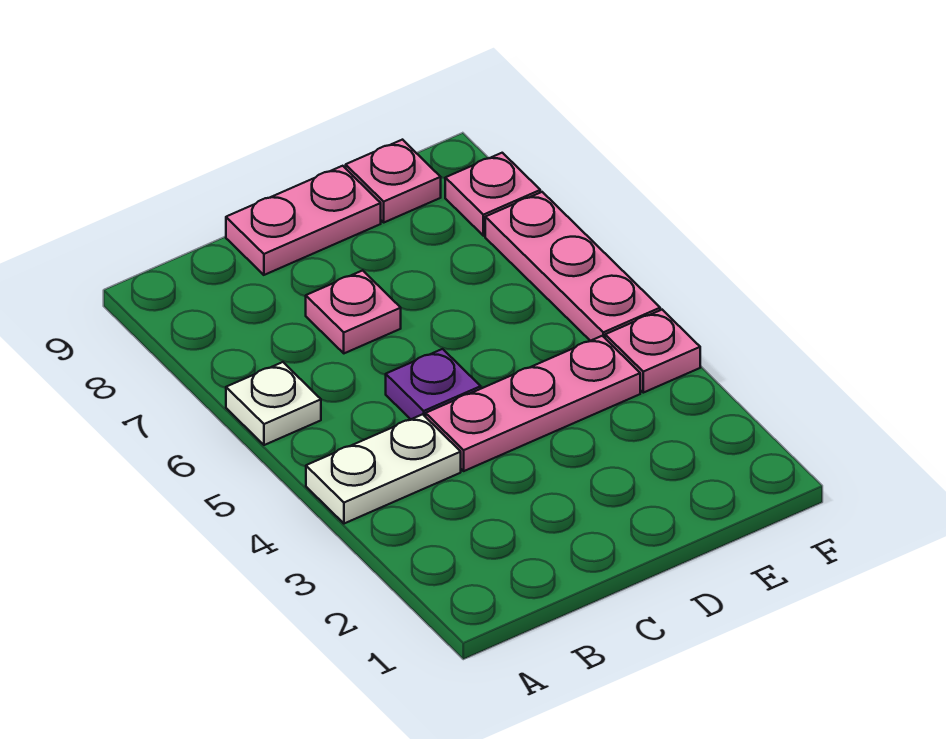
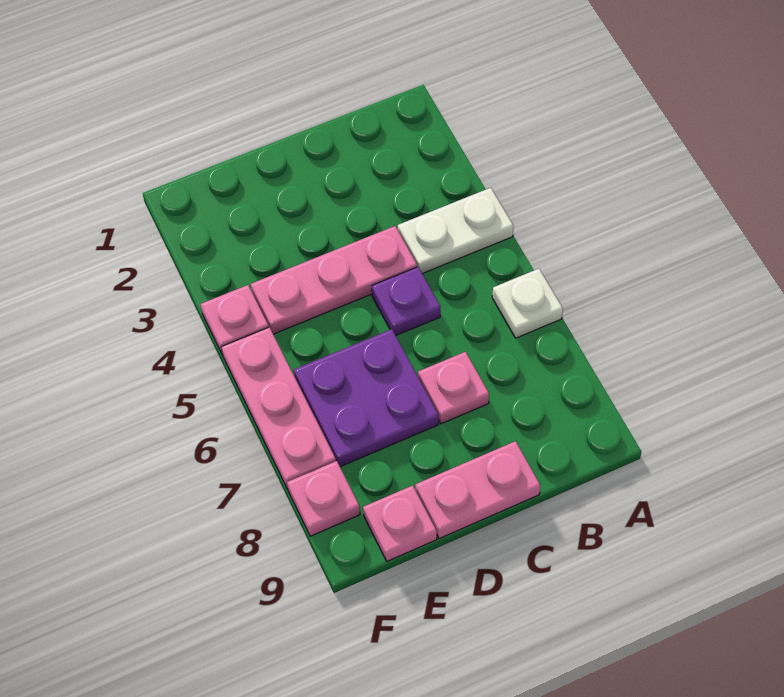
none -> purple 2x2 plate [294,329,439,467]

